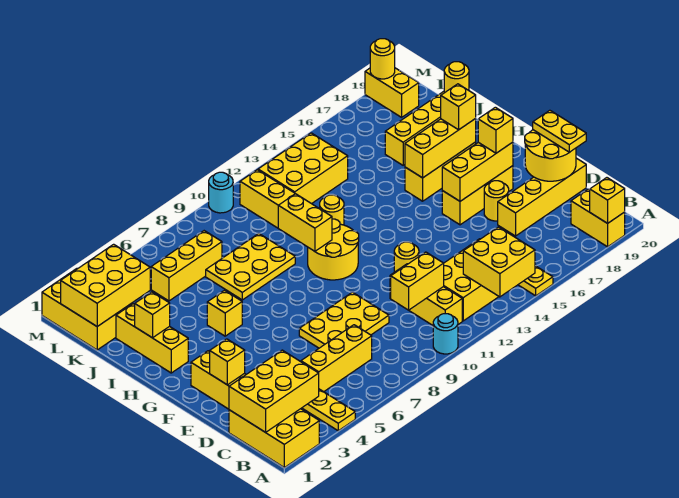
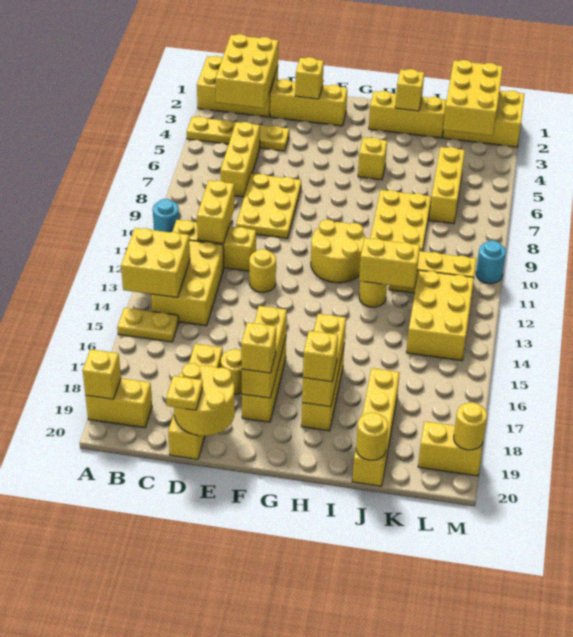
yellow 1x2 plate [533,110,586,152] -> yellow 1x1 plate [166,376,203,410]
yellow 1x2 brick [278,194,332,251] -> yellow 1x2 brick moved to [359,238,420,288]

